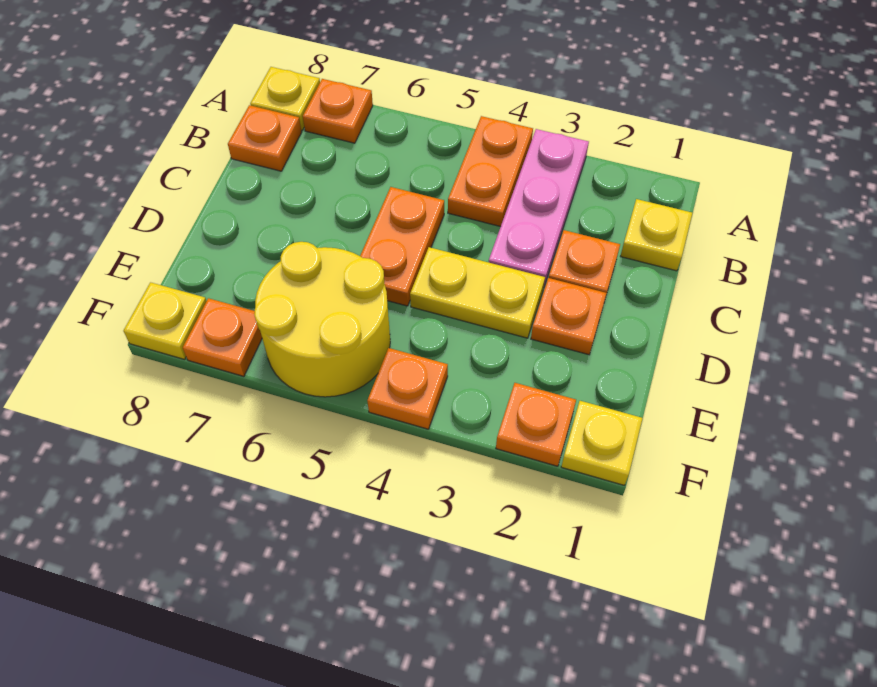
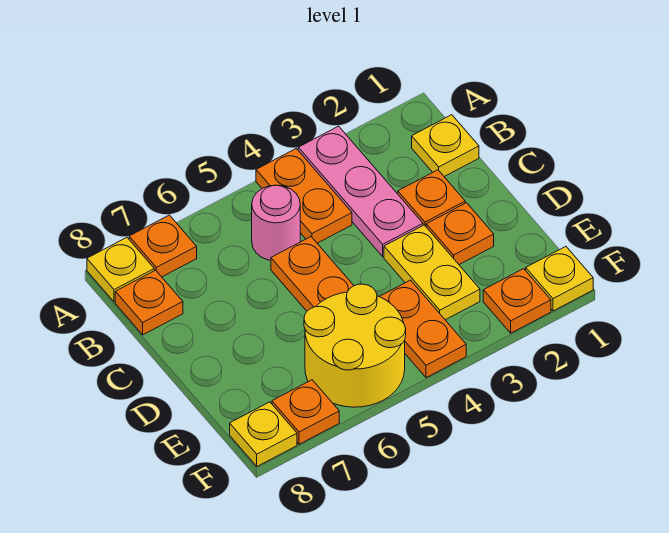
none -> pink 1x1 round brick [252,185,300,260]
yellow 1x2 plate [410,247,545,338] -> yellow 1x2 plate turned to [384,225,480,320]
orange 1x1 plate [367,348,448,429] -> orange 1x2 plate [380,280,466,378]

